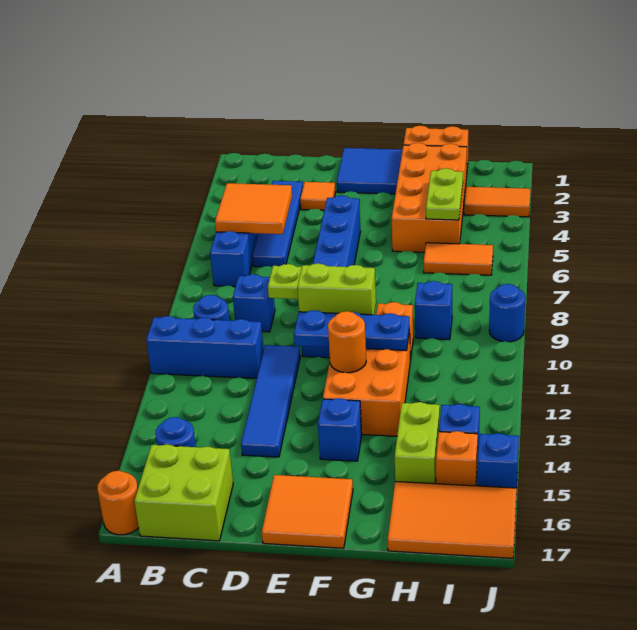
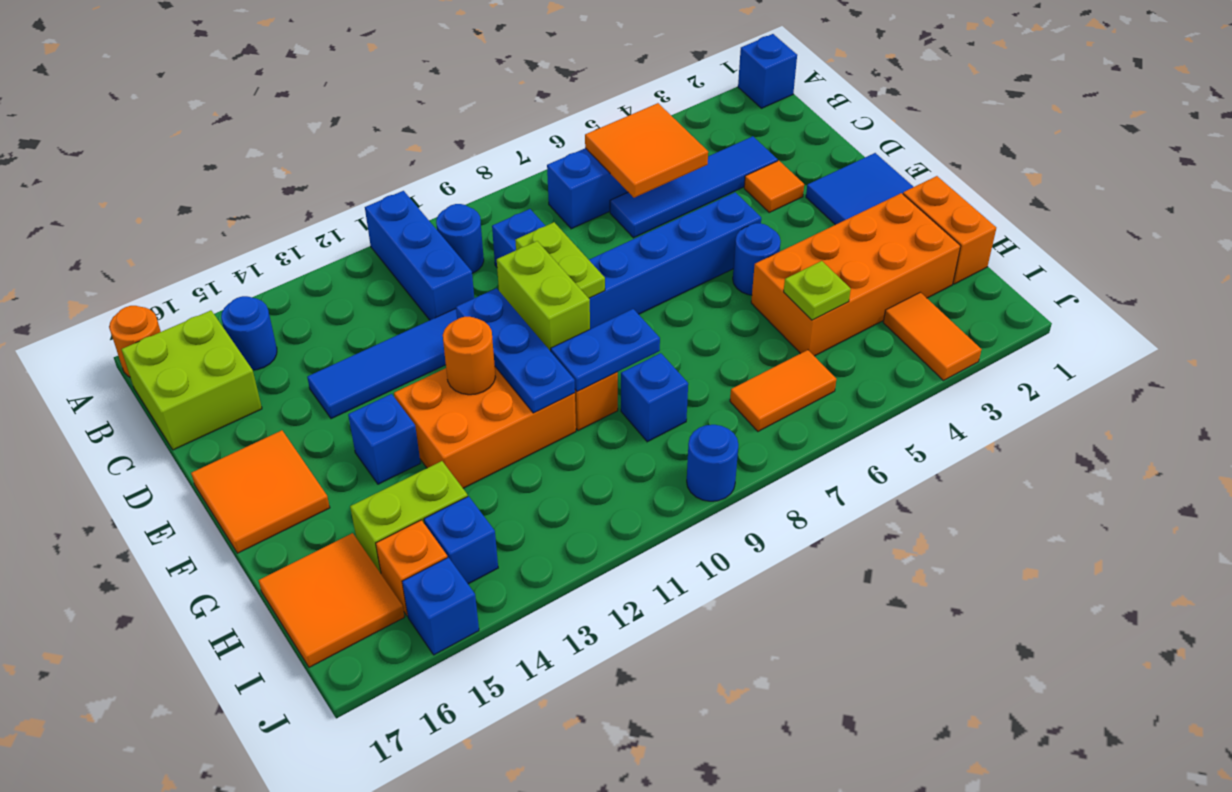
none -> blue 1x1 brick [738,34,797,108]
none -> blue 1x1 round brick [733,223,781,295]
none -> blue 1x2 plate [551,309,660,391]
lime 1x2 plate [426,168,463,220] -> lime 1x1 plate [784,261,851,320]
orange 1x2 tile [424,243,493,275] -> orange 1x2 tile turned to [730,350,836,431]
orange 2x3 tile [388,482,517,558] -> orange 2x2 tile [258,533,404,667]

